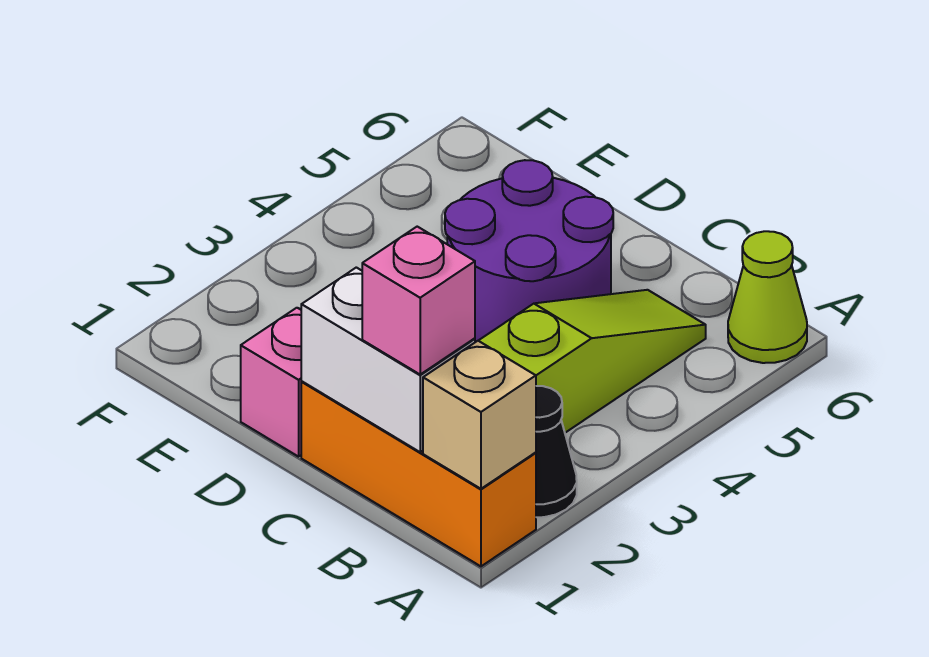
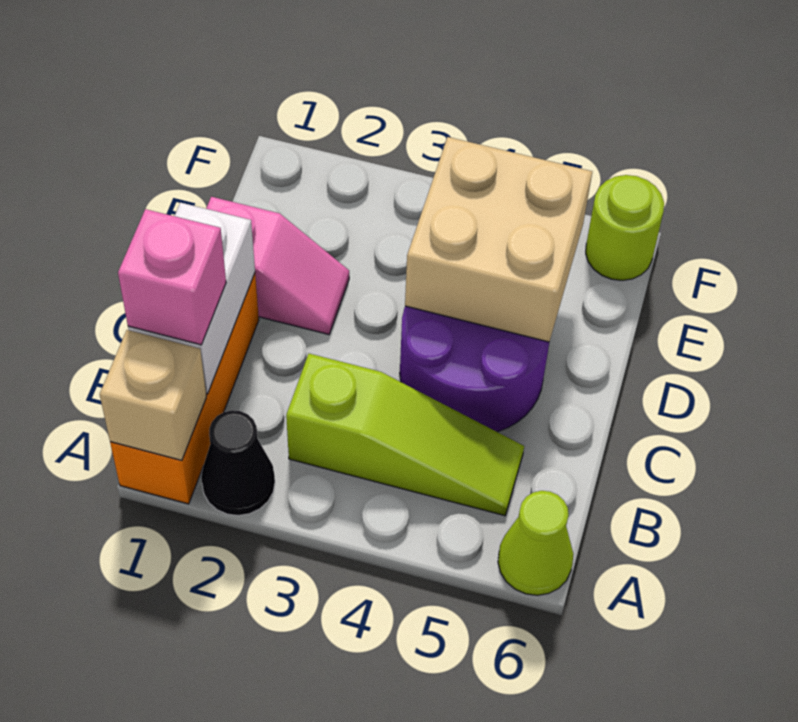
none -> tan 2x2 brick [405,137,592,342]
none -> lime 1x1 round brick [586,175,664,280]

